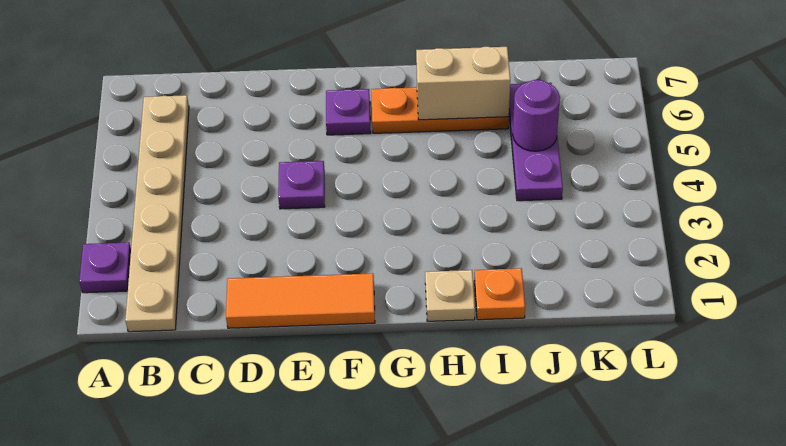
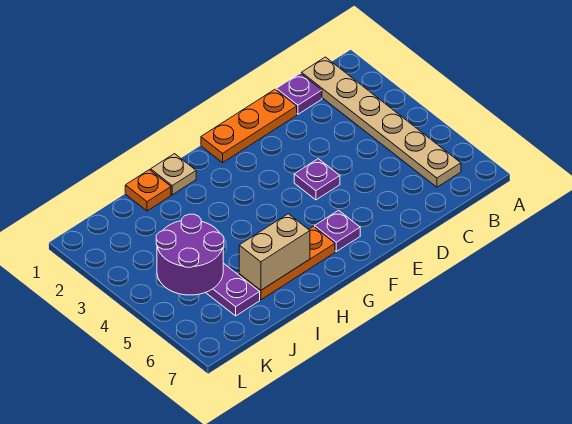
purple 1x1 plate [79,242,131,293] -> purple 1x1 plate moved to [276,73,322,114]
orange 1x3 tile [226,273,375,328] -> orange 1x3 plate [201,89,297,163]
purple 1x1 round brick [513,80,560,151] -> purple 2x2 round brick [156,214,224,295]

